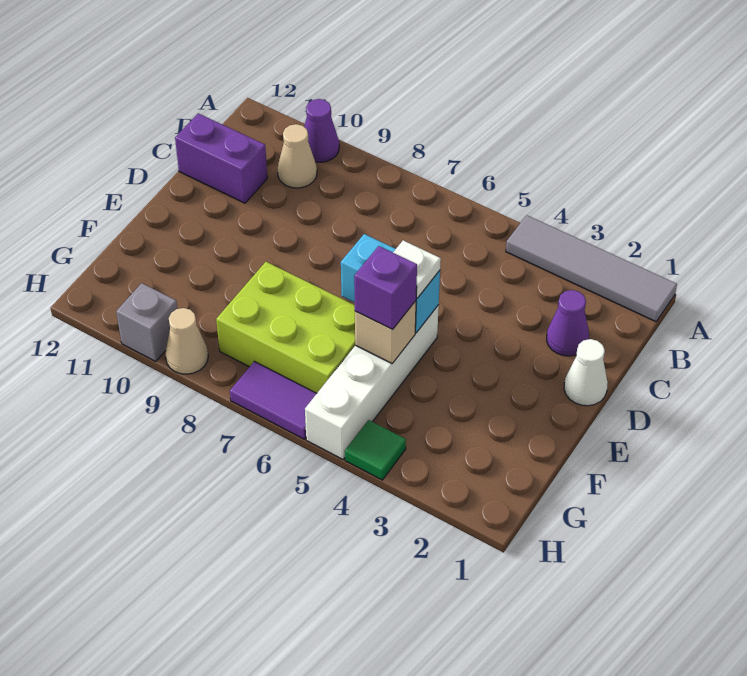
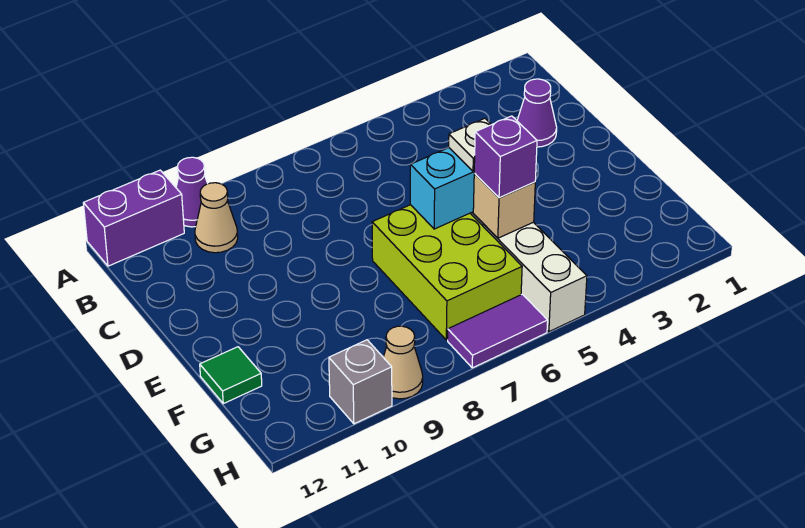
grey 1x4 tile [506,215,677,322] -> none
purple 1x2 brick [175,113,267,203] -> purple 1x2 brick moved to [83,170,184,266]
white 1x1 cone [564,339,608,406] -> none
lime 2x3 brick [216,262,355,393] -> lime 2x3 brick turned to [372,205,522,340]
green 1x1 tile [345,420,406,480] -> green 1x1 tile moved to [200,347,262,404]

